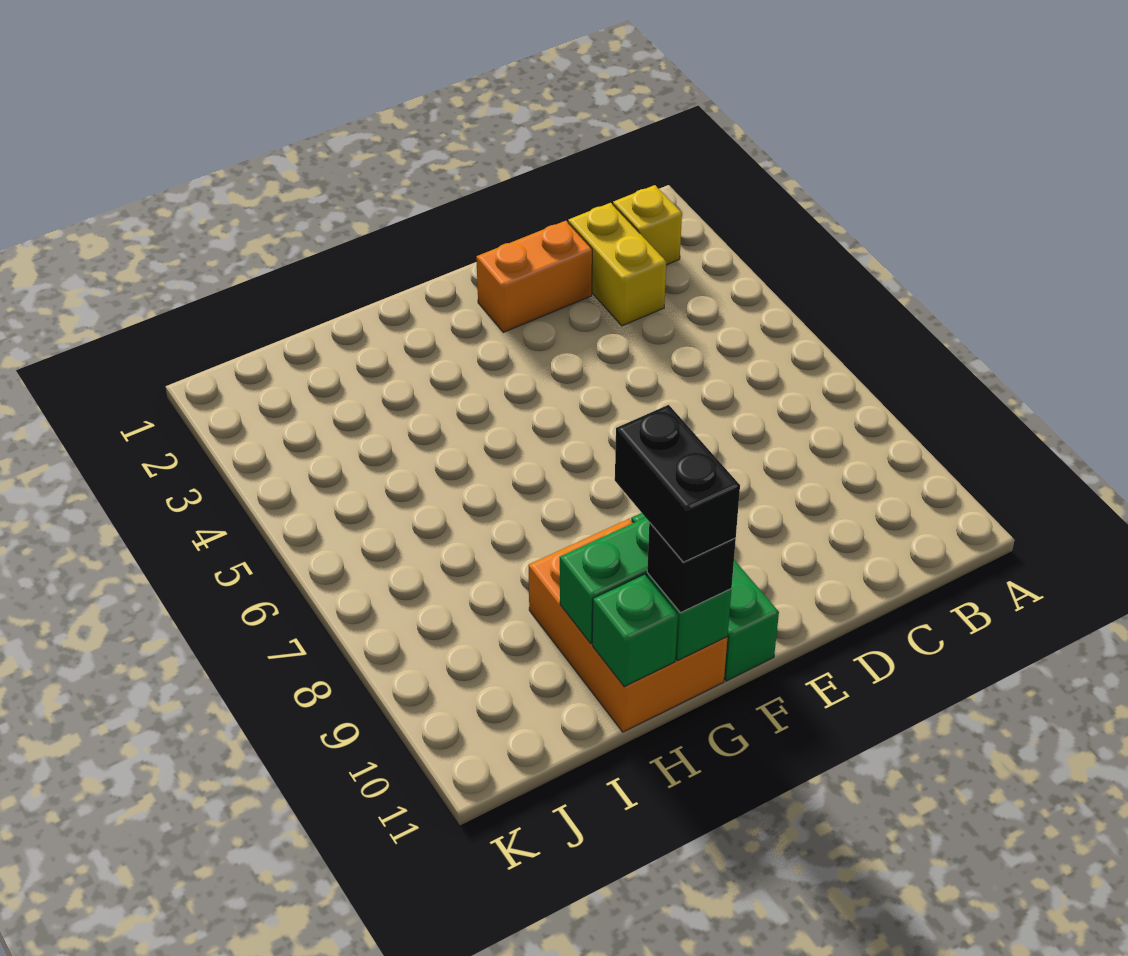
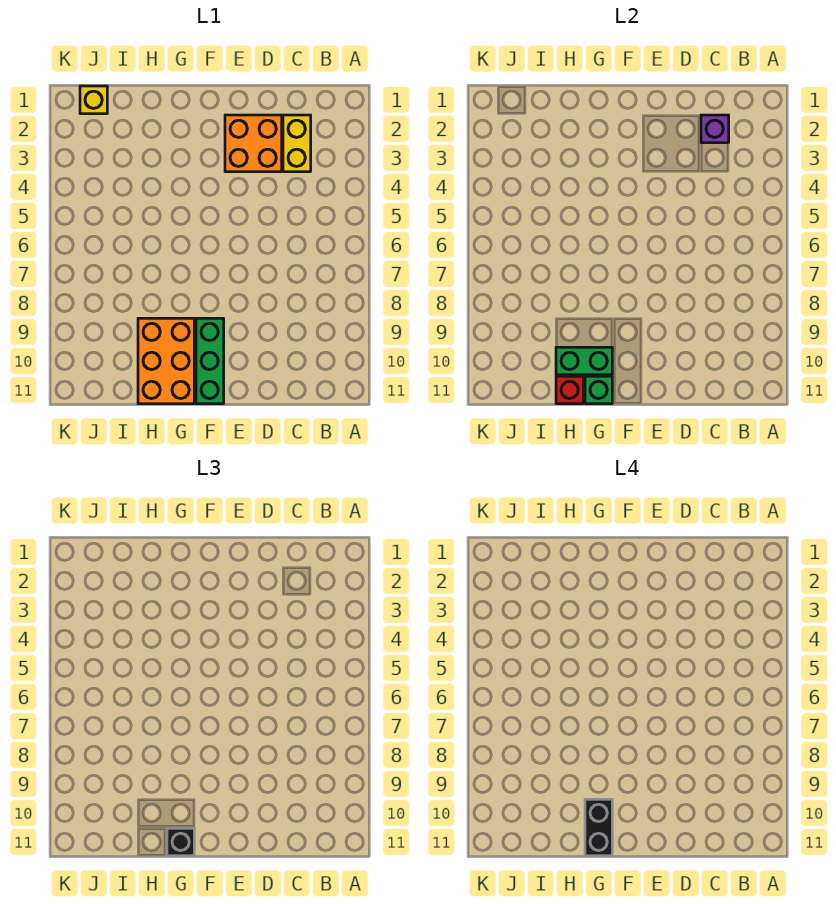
yellow 1x1 brick [613,185,682,265] -> yellow 1x1 brick moved to [80,86,107,114]
none -> purple 1x1 brick [701,115,729,143]
orange 1x2 brick [476,221,592,332] -> orange 2x2 brick [225,115,282,172]
green 1x1 brick [592,574,678,687] -> red 1x1 brick [556,376,583,404]

